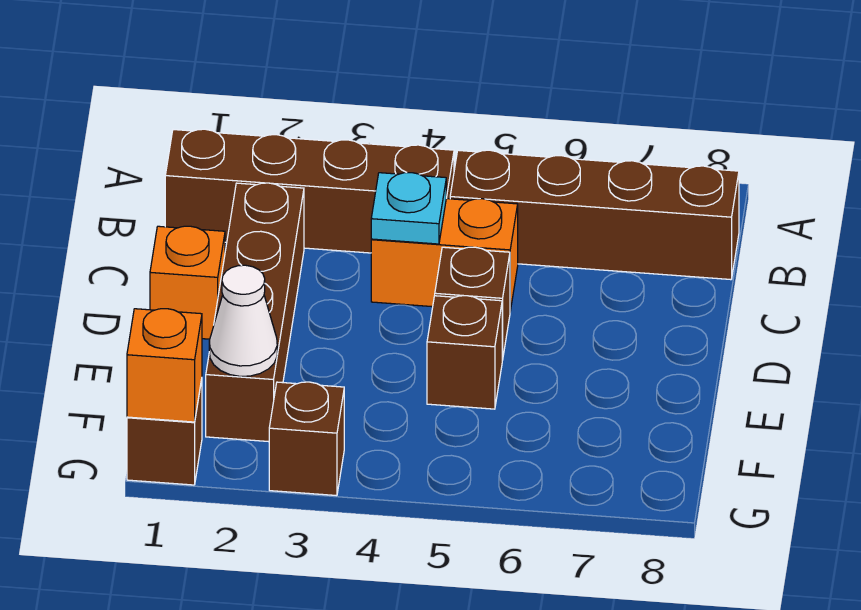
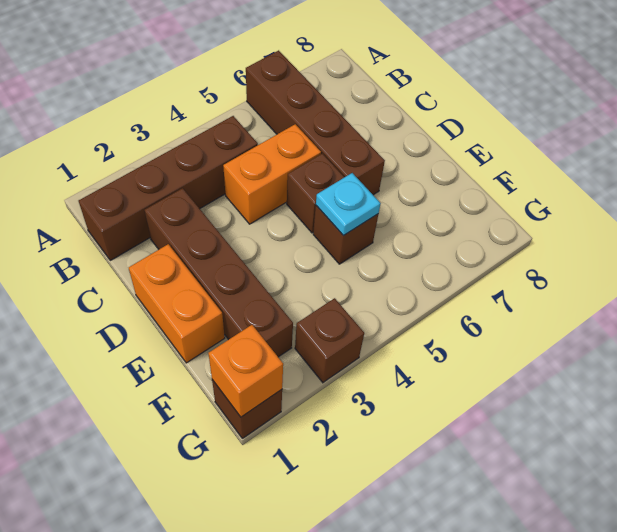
brown 1x4 brick [450,150,739,280] -> brown 1x4 brick turned to [246,50,385,195]
cyan 1x1 plate [371,173,447,244] -> cyan 1x1 plate moved to [316,173,381,236]
orange 1x1 brick [150,226,225,339] -> orange 1x2 brick [129,244,225,363]
white 1x1 cone [209,265,277,376] -> none

